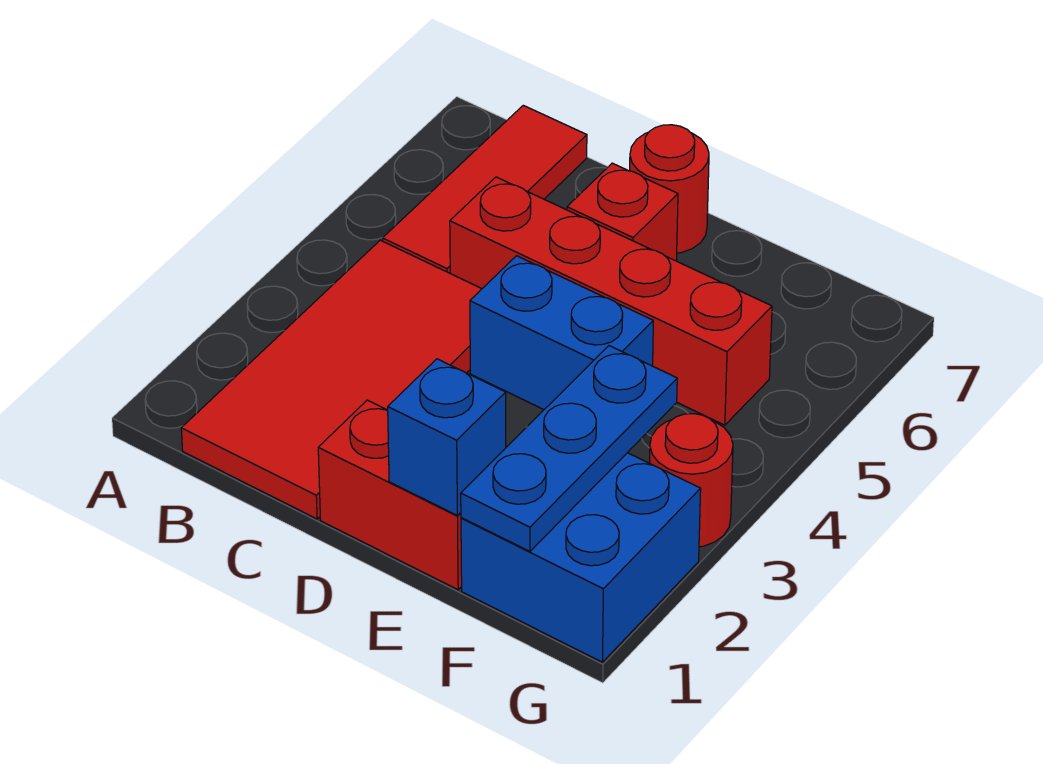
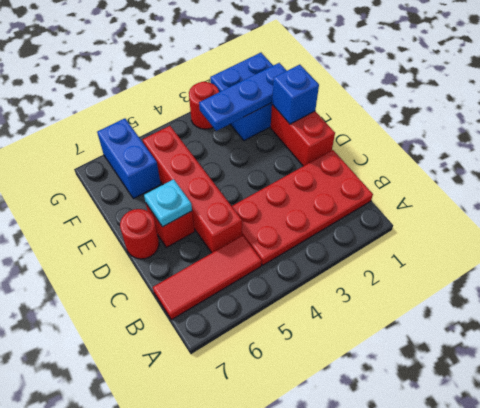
red 2x4 tile [181,240,482,519] -> red 2x4 plate [232,150,373,265]
blue 1x2 brick [470,256,653,410] -> blue 1x2 brick moved to [97,118,161,199]
none -> cyan 1x1 plate [144,179,192,227]

